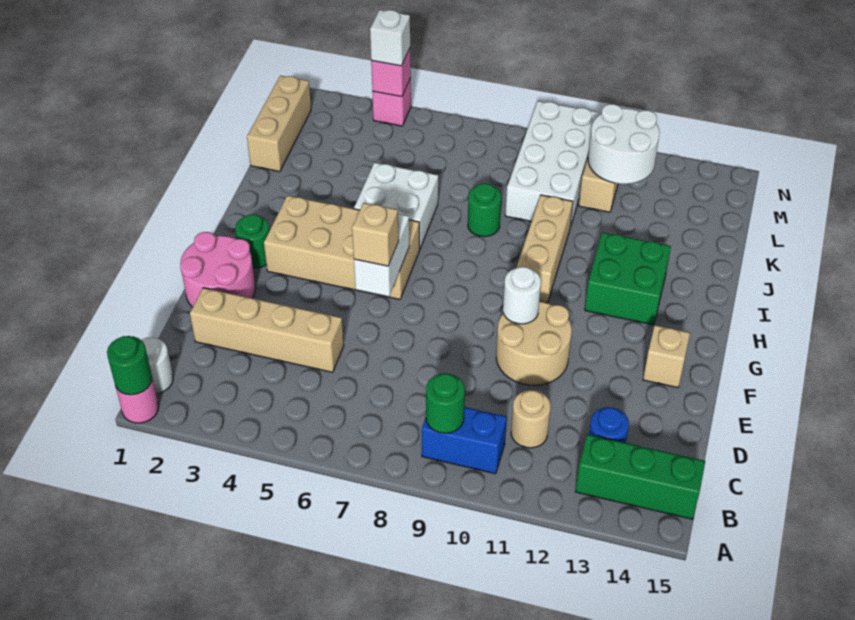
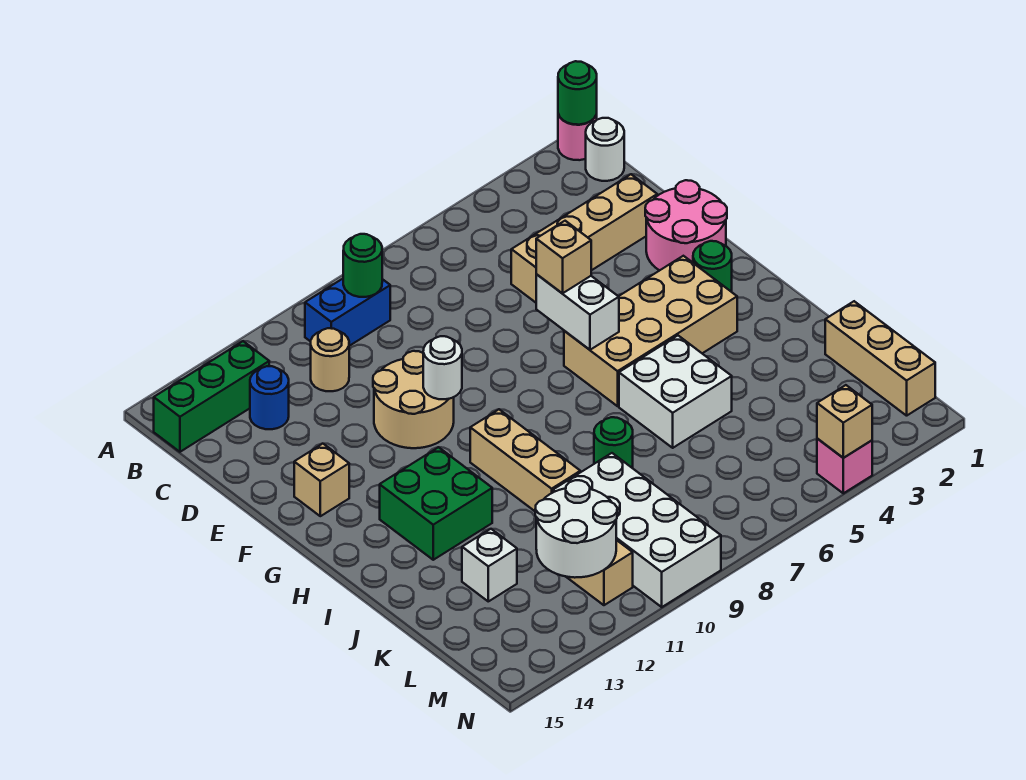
pink 1x1 brick [371,49,411,97] -> tan 1x1 brick [817,385,872,458]
white 1x1 brick [370,10,410,66] -> white 1x1 brick moved to [462,529,517,601]

